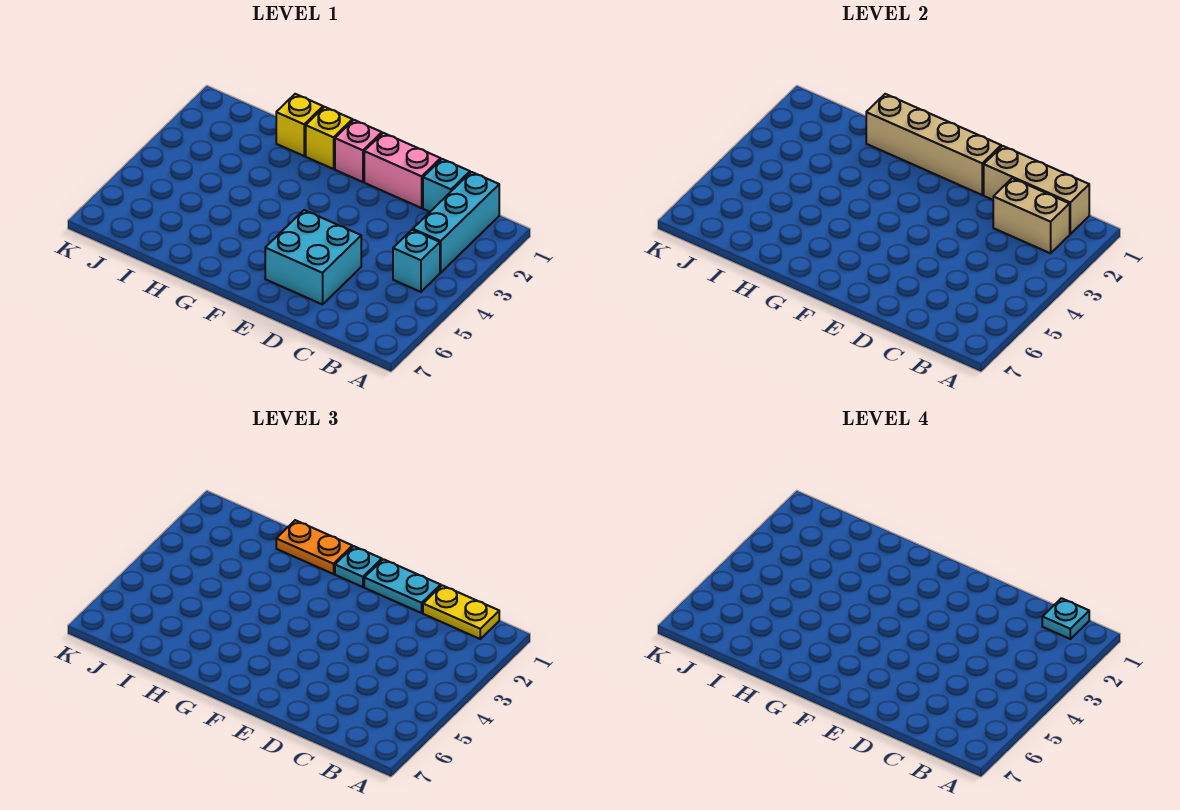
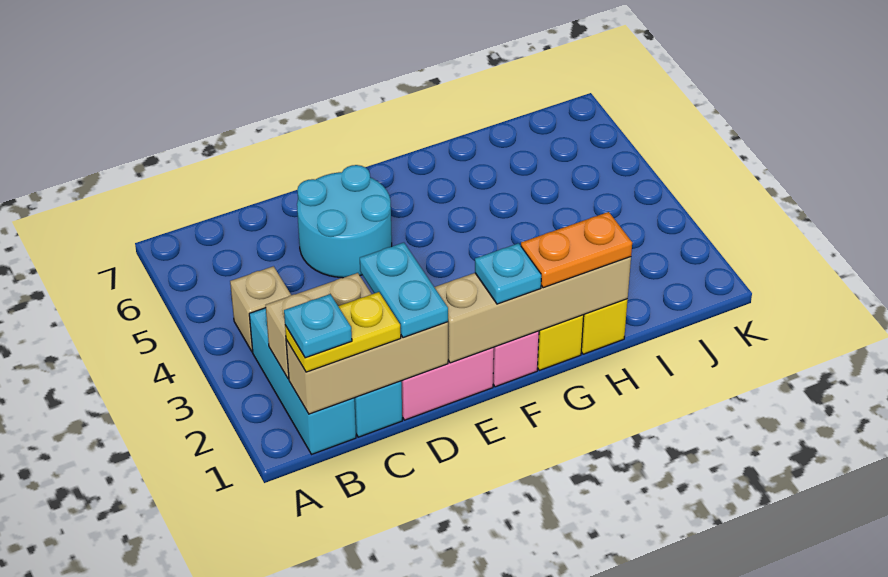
cyan 1x1 brick [393,230,440,292] -> tan 1x1 brick [230,266,291,352]
cyan 1x2 plate [364,559,441,613] -> cyan 1x2 plate turned to [360,243,448,338]
cyan 2x2 brick [265,210,361,304] -> cyan 2x2 round brick [297,165,392,278]

